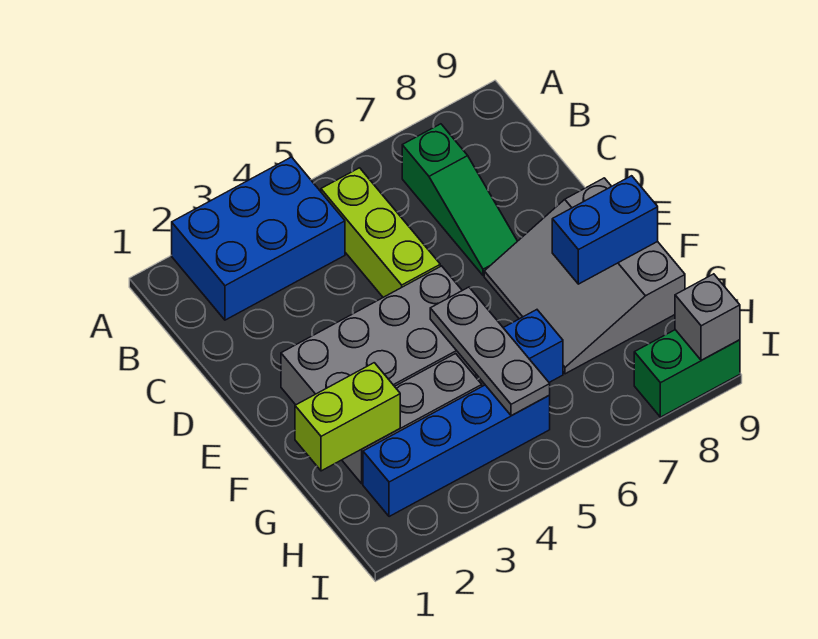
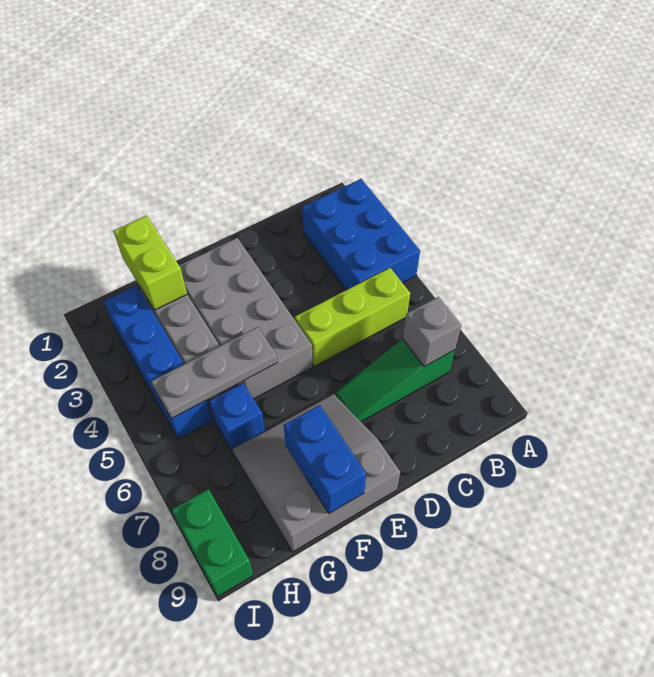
grey 1x1 brick [675,274,740,360] -> grey 1x1 brick moved to [403,297,461,367]

